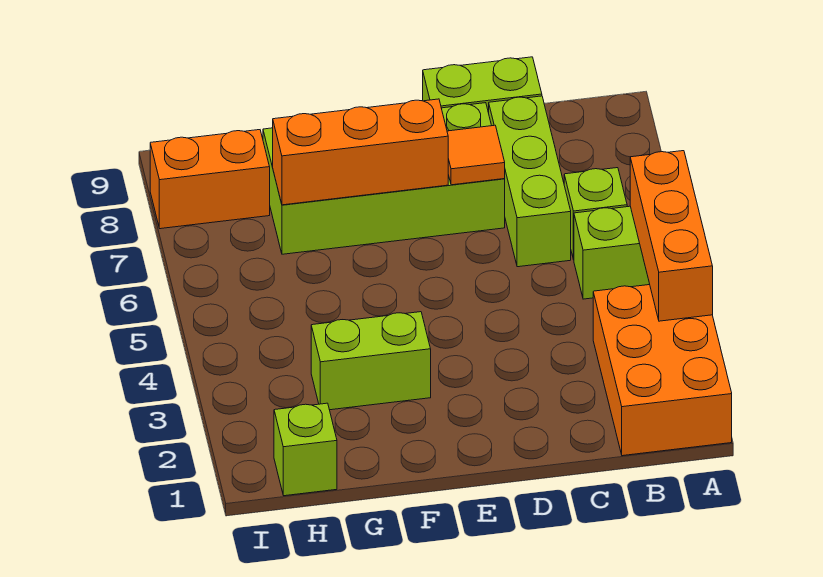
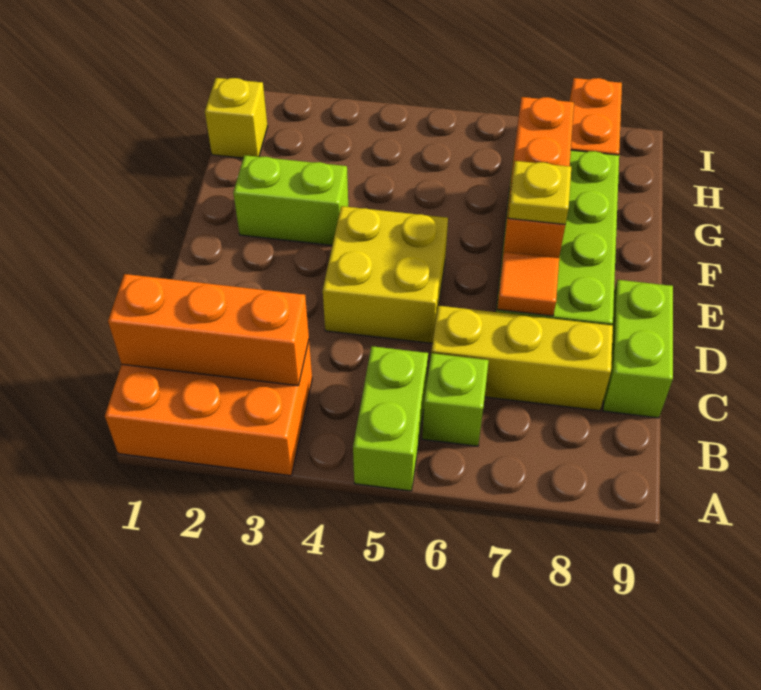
orange 1x3 brick [630,151,713,321] -> orange 1x3 brick moved to [108,274,309,386]
lime 1x3 brick [489,96,571,267] -> yellow 1x3 brick [431,306,613,411]
none -> yellow 2x2 brick [323,206,448,344]
none -> yellow 1x1 plate [508,161,571,224]
lime 1x2 brick [311,312,431,410] -> lime 1x2 brick turned to [233,155,348,245]
lime 1x1 brick [274,403,337,496] -> yellow 1x1 brick [205,78,268,158]

